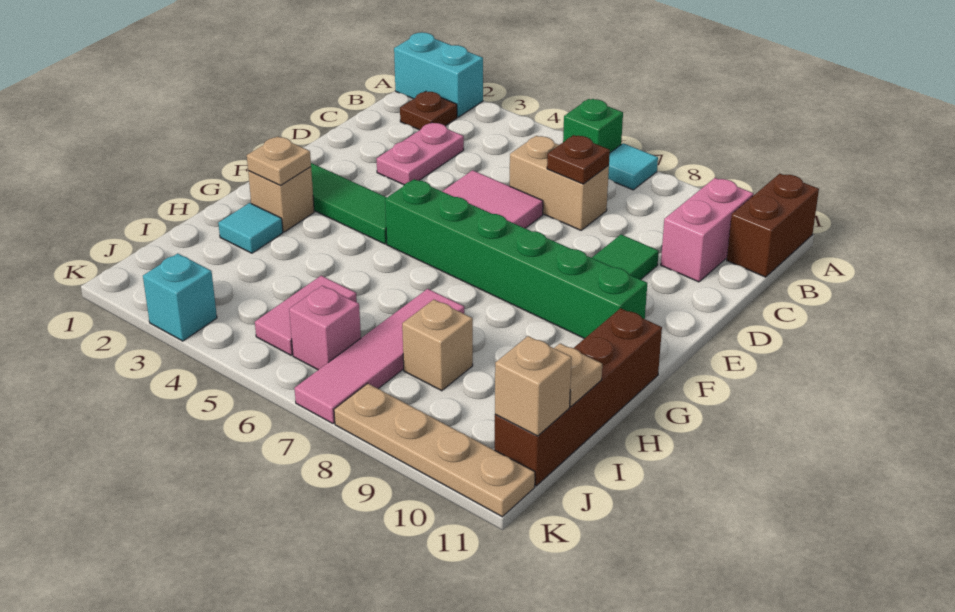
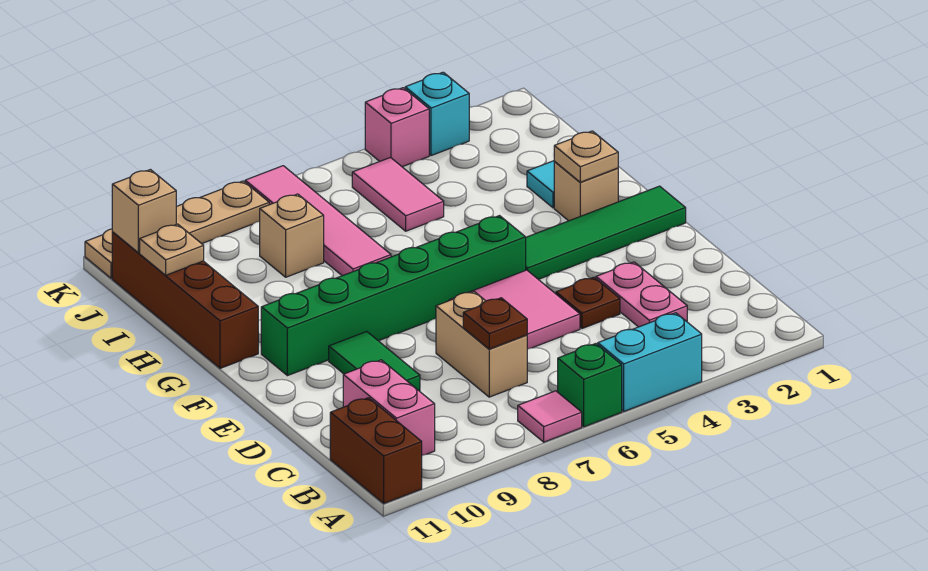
cyan 1x2 brick [394,32,483,117] -> cyan 1x2 brick moved to [598,313,702,411]
cyan 1x1 tile [608,143,658,190] -> pink 1x1 tile [518,391,582,442]
brown 1x1 plate [400,92,457,130] -> brown 1x1 plate moved to [556,277,620,329]
tan 1x2 brick [510,136,609,230] -> tan 1x2 brick turned to [436,291,527,397]
pink 1x1 brick [289,286,361,370] -> pink 1x1 brick moved to [365,88,429,167]

